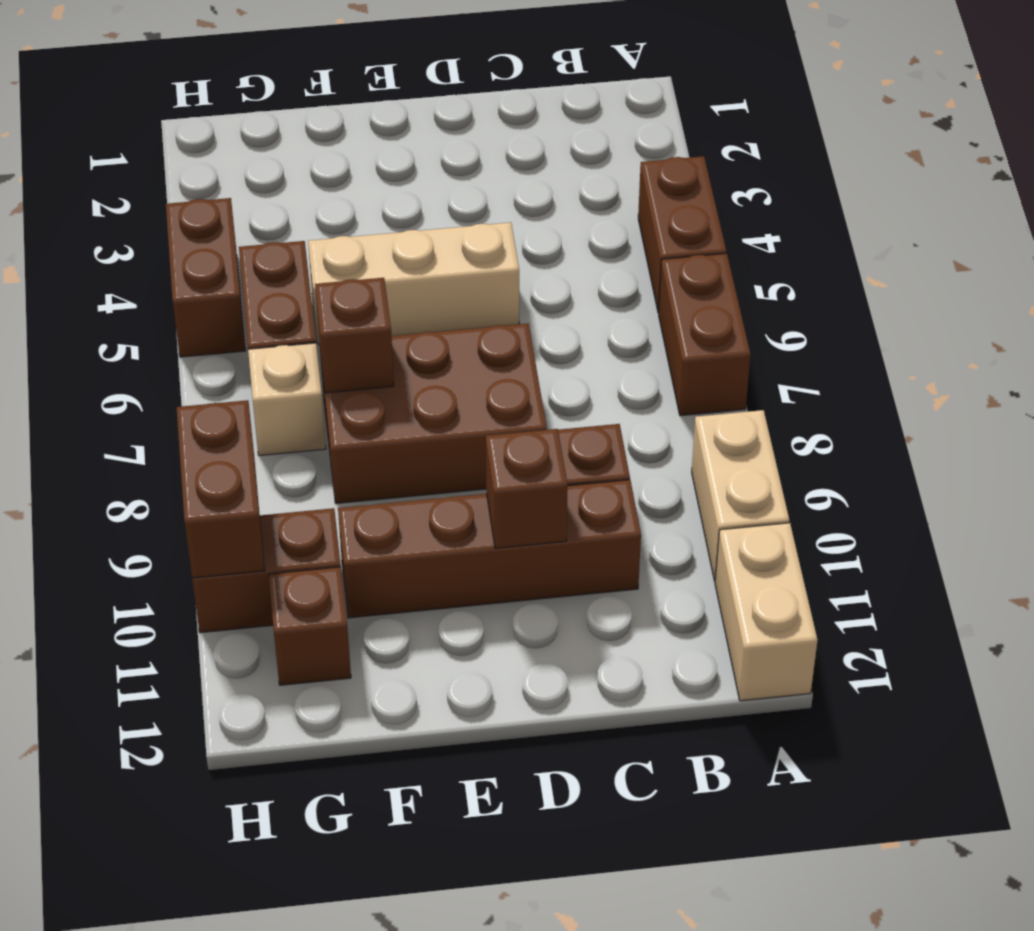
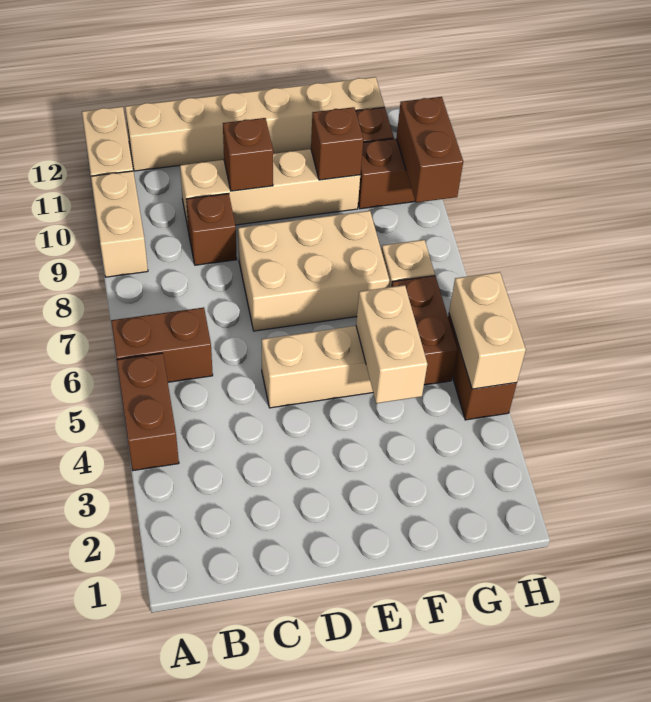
brown 1x2 brick [659,253,751,416] -> brown 1x2 brick turned to [111,308,213,382]
none -> tan 1x6 brick [125,77,384,171]
brown 1x4 brick [338,480,641,618] -> tan 1x4 brick [180,149,360,227]
brown 2x3 brick [320,324,547,503] -> tan 2x3 brick [238,211,389,331]
none -> tan 1x2 brick [356,285,427,403]
brown 1x1 brick [315,278,394,393] -> brown 1x1 brick moved to [311,107,363,180]
none -> tan 1x2 brick [449,272,526,389]

